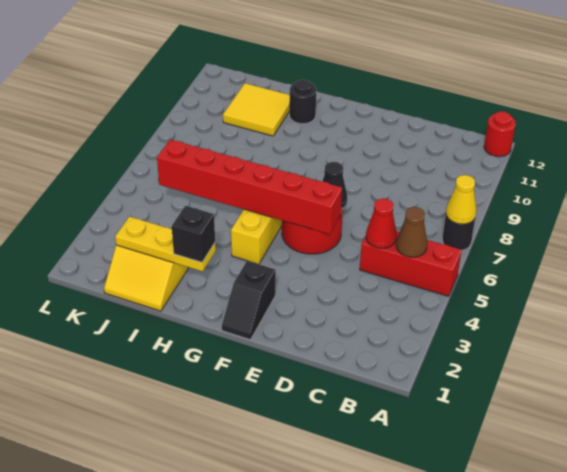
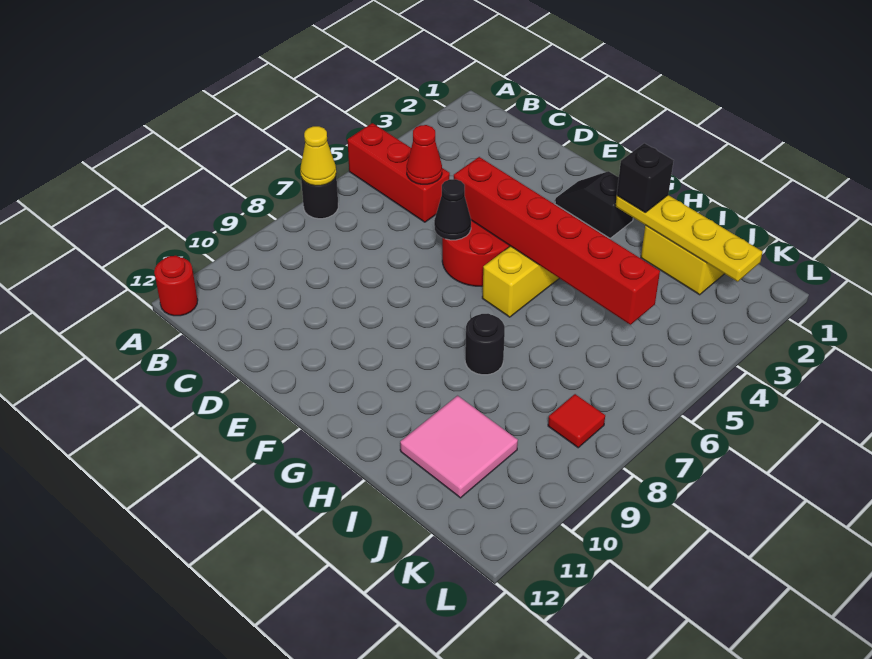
brown 1x1 cone [396,207,427,257] -> none
black 1x2 slope [222,261,276,340] -> black 1x2 slope turned to [555,171,633,238]
yellow 1x3 plate [115,217,216,271] -> yellow 1x4 plate [615,195,763,282]
black 1x1 round brick [289,80,316,124] -> black 1x1 round brick moved to [465,314,505,375]
yellow 2x2 tile [223,83,290,136] -> pink 2x2 tile [400,396,518,498]
none -> red 1x1 tile [548,394,605,448]

